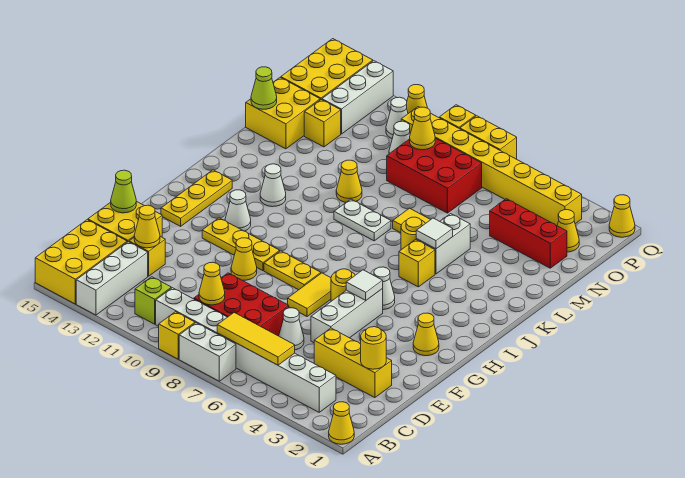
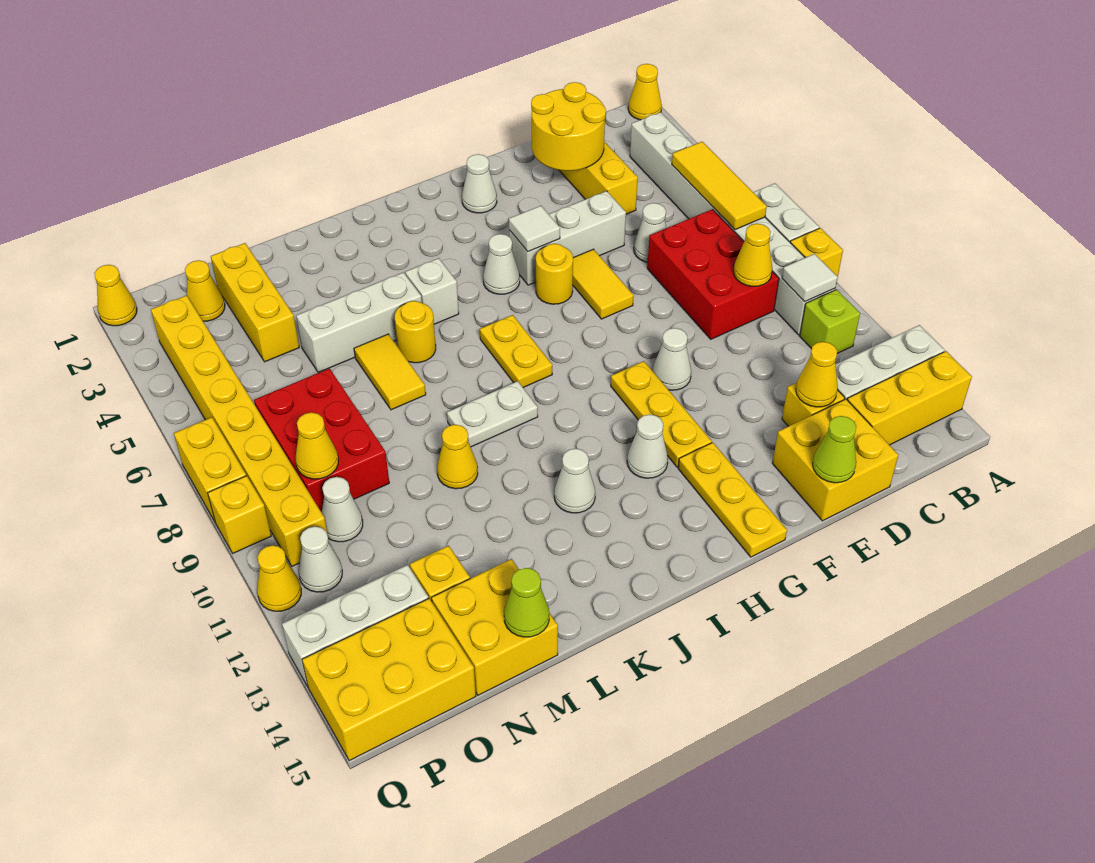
yellow 2x3 brick [35,220,127,304] -> yellow 1x3 brick [847,351,972,445]
yellow 1x1 round brick [361,327,386,369] -> yellow 2x2 round brick [531,82,606,171]
yellow 1x2 tile [288,273,331,317] -> yellow 1x2 tile turned to [573,249,634,319]
yellow 1x1 cone [231,238,257,280] -> white 1x1 cone [653,328,691,390]
yellow 1x1 cone [413,313,439,356] -> white 1x1 cone [462,154,497,213]
yellow 1x2 plate [264,251,321,290] -> yellow 1x2 plate moved to [480,315,552,387]
yellow 1x3 plate [161,170,232,226] -> yellow 1x3 plate turned to [678,443,787,557]
yellow 1x1 brick [399,239,435,287] -> white 1x1 brick [405,258,459,324]
white 1x2 brick [416,214,470,274] -> white 1x3 brick [296,272,422,372]
white 1x1 tile [416,218,453,249] -> white 1x1 tile moved to [782,254,838,302]
white 1x2 plate [334,199,391,241] -> white 1x2 plate turned to [447,381,538,447]
red 1x3 brick [490,199,567,268] -> yellow 1x3 brick [211,243,299,362]

